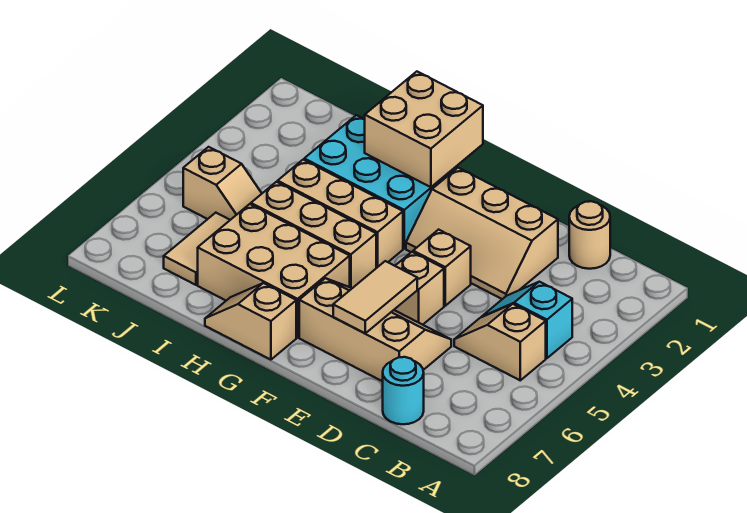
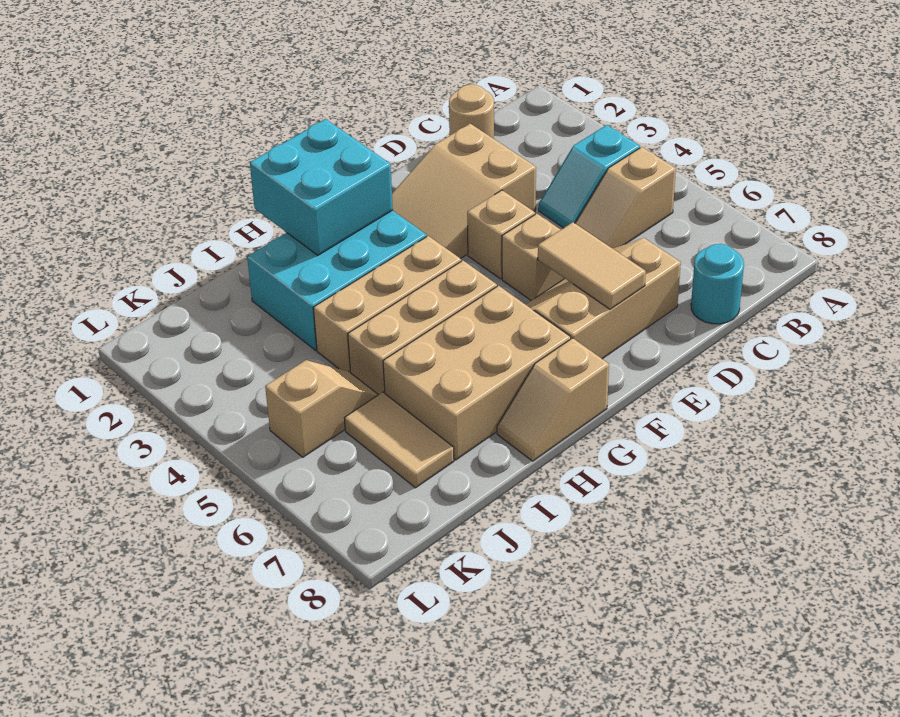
tan 2x3 slope [406,168,558,299] -> tan 2x3 slope turned to [392,124,536,259]
tan 2x2 brick [365,72,483,187] -> cyan 2x2 brick [250,119,393,255]

